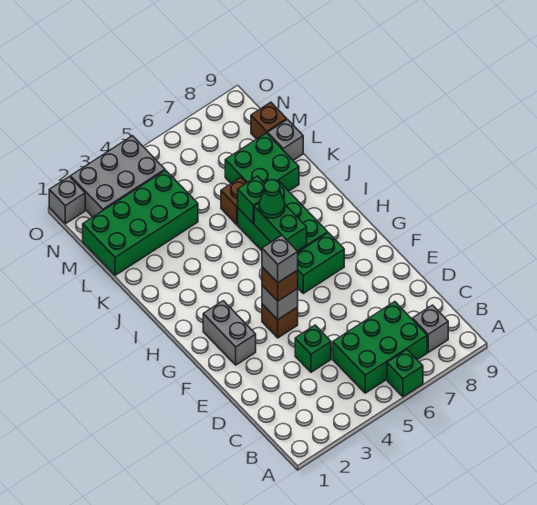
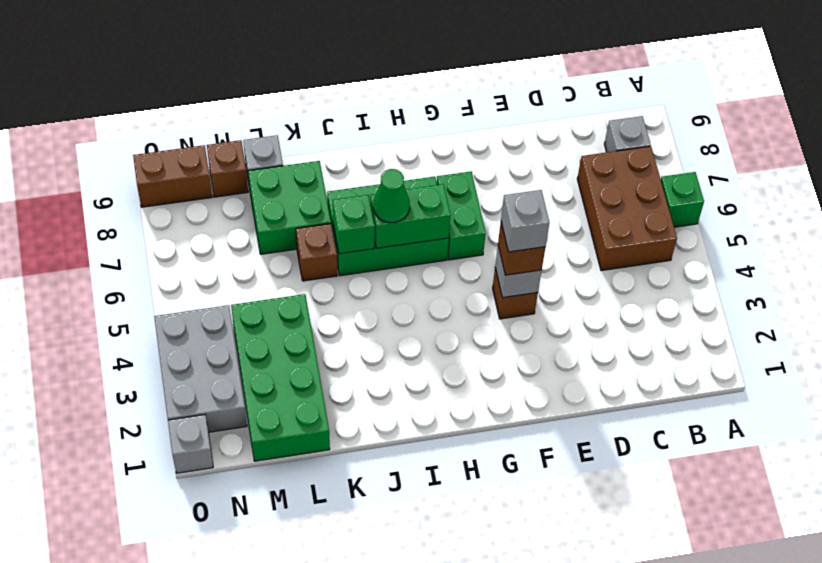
green 2x3 brick [333,302,427,393] -> brown 2x3 brick [577,146,677,271]
green 1x1 brick [295,325,331,372] -> none
grey 1x2 brick [203,301,256,365] -> none
none -> brown 1x2 brick [133,145,212,207]

